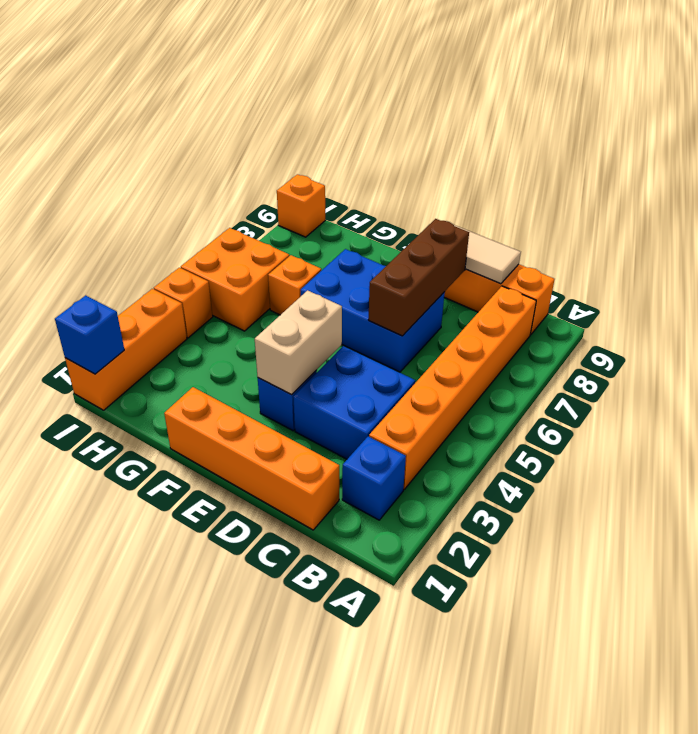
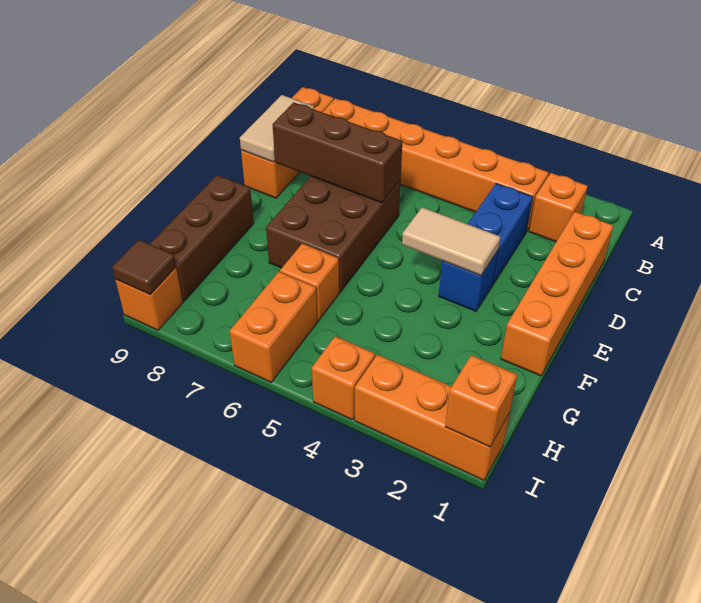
blue 1x1 brick [342,436,406,520] -> orange 1x1 brick [529,173,588,242]
blue 2x2 brick [293,346,415,459] -> blue 1x2 brick [468,184,533,283]
blue 2x3 brick [301,249,445,372] -> brown 2x3 brick [266,176,401,292]
tan 1x2 brick [255,290,342,395] -> tan 1x2 tile [402,207,500,276]
none -> brown 1x3 brick [150,175,254,301]
orange 2x2 brick [181,228,289,331] -> orange 1x2 brick [230,272,317,382]
blue 1x1 brick [55,295,124,374] -> orange 1x1 brick [445,355,517,447]
none -> brown 1x1 tile [112,240,176,295]

